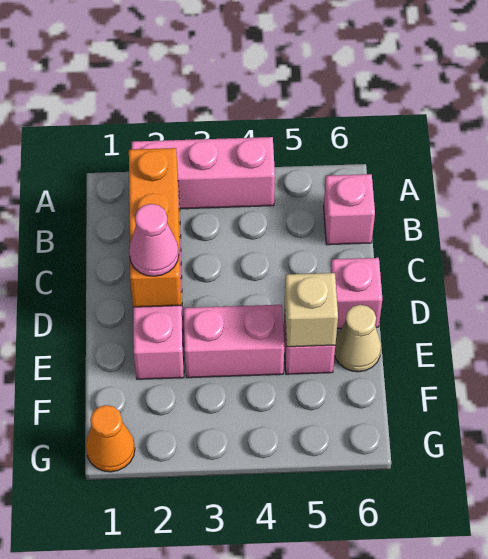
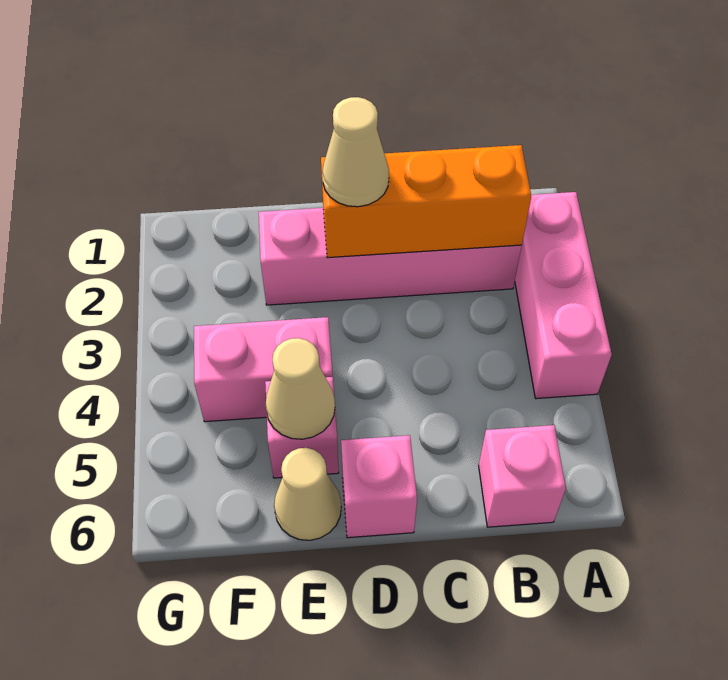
pink 1x1 cone [129,204,179,276] -> tan 1x1 cone [322,97,389,207]
pink 1x2 brick [184,305,284,378] -> pink 1x2 brick turned to [194,317,333,422]
tan 1x1 brick [285,273,338,347] -> tan 1x1 cone [266,338,335,439]
orange 1x1 cone [86,405,135,472] -> none

